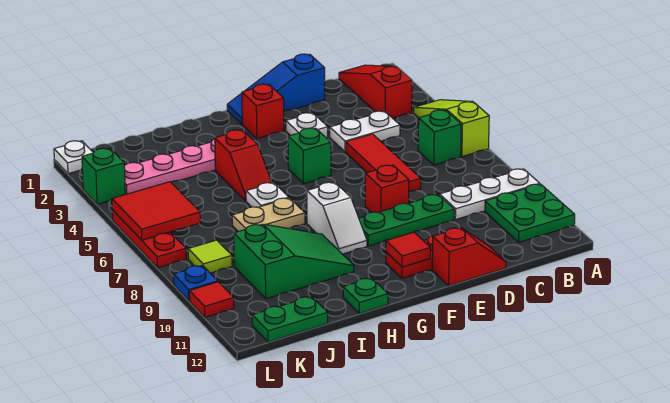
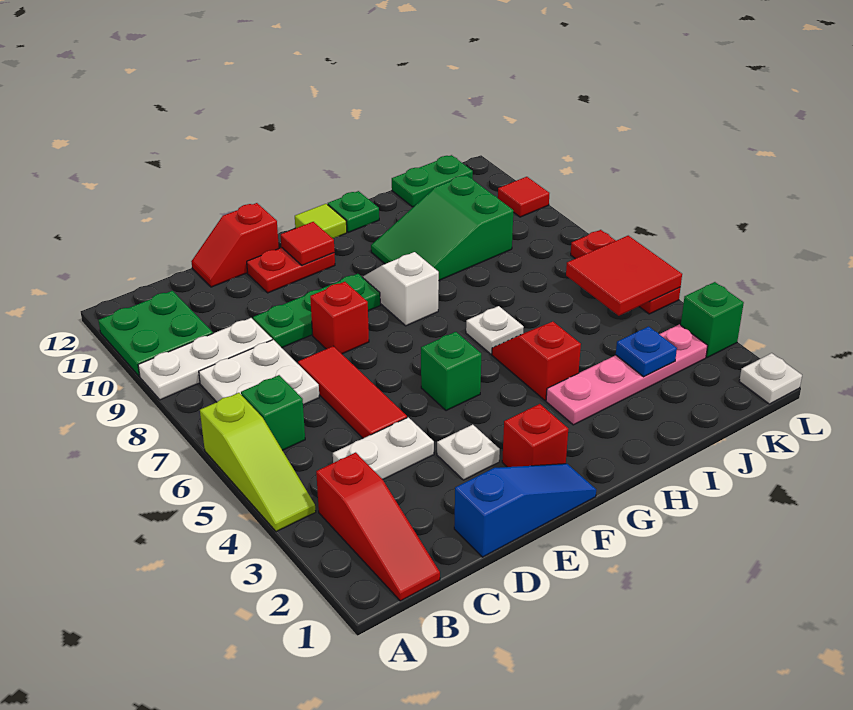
none -> white 2x2 plate [199,340,319,405]
tan 1x2 plate [232,198,305,231] -> none
lime 1x1 tile [188,240,232,273] -> lime 1x1 tile moved to [295,204,347,239]
blue 1x1 plate [174,265,218,301] -> blue 1x1 plate moved to [616,327,677,377]

